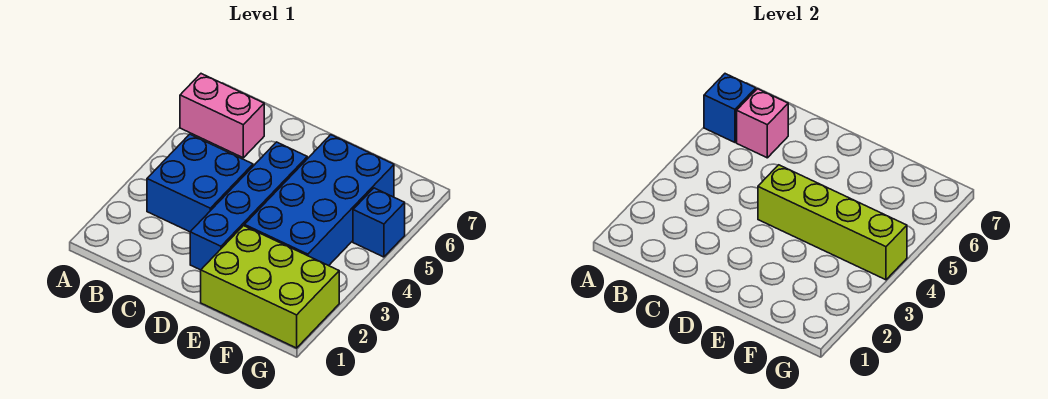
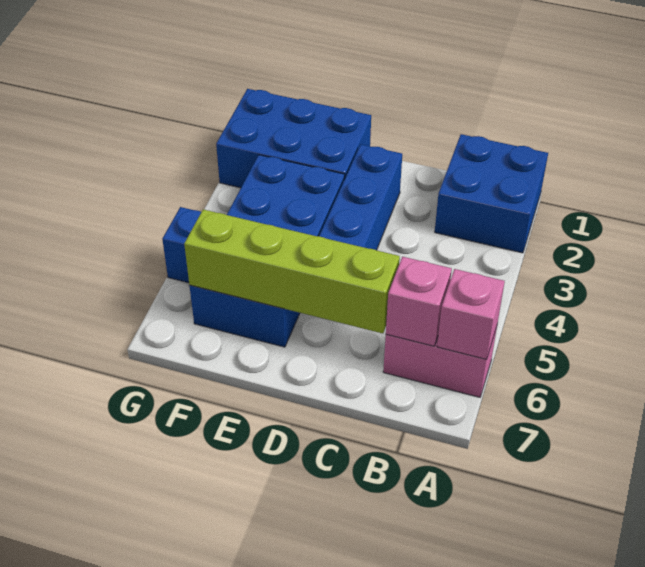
blue 1x1 brick [704,74,756,142] -> pink 1x1 brick [437,269,505,360]
blue 2x2 brick [147,134,253,232] -> blue 2x2 brick moved to [435,134,548,253]
lime 1x4 brick [758,165,907,280] -> lime 1x4 brick moved to [184,209,400,333]
lime 2x3 brick [201,226,339,348] -> blue 2x3 brick [216,89,371,188]

